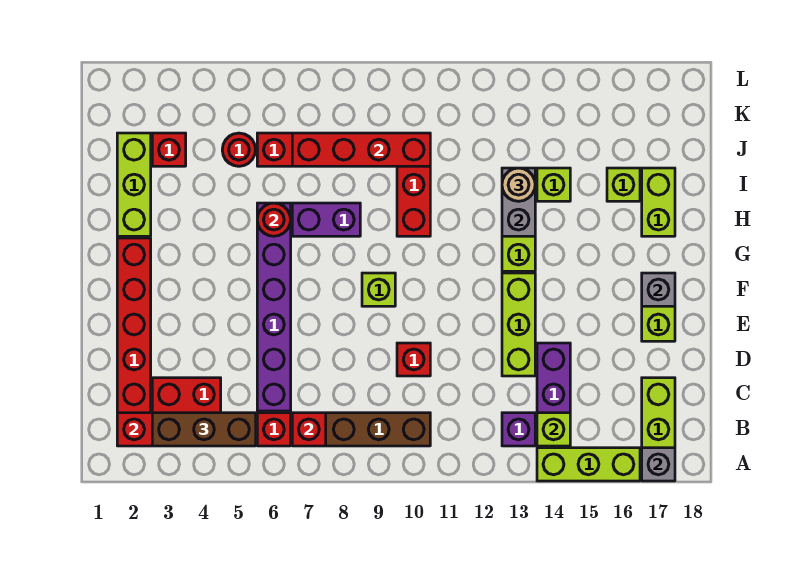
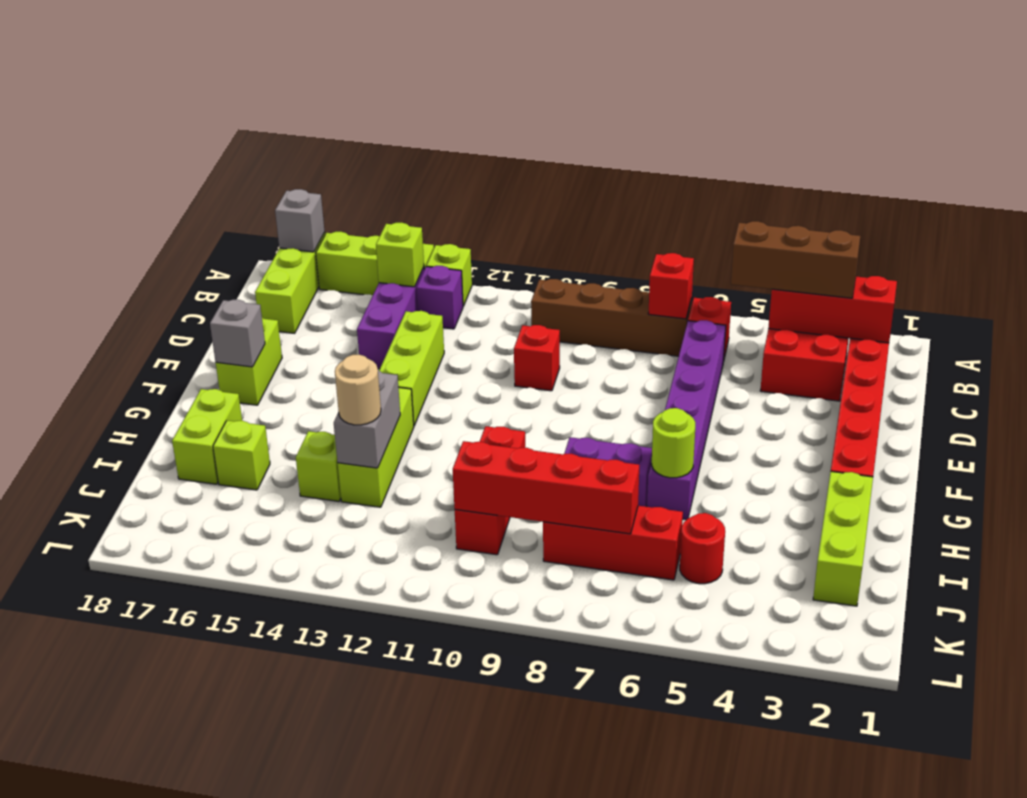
lime 1x1 brick [362,273,395,306] -> lime 1x1 brick moved to [426,244,472,306]
red 1x1 round brick [257,203,291,236] -> lime 1x1 round brick [652,408,695,478]
red 1x1 brick [152,133,186,166] -> none

